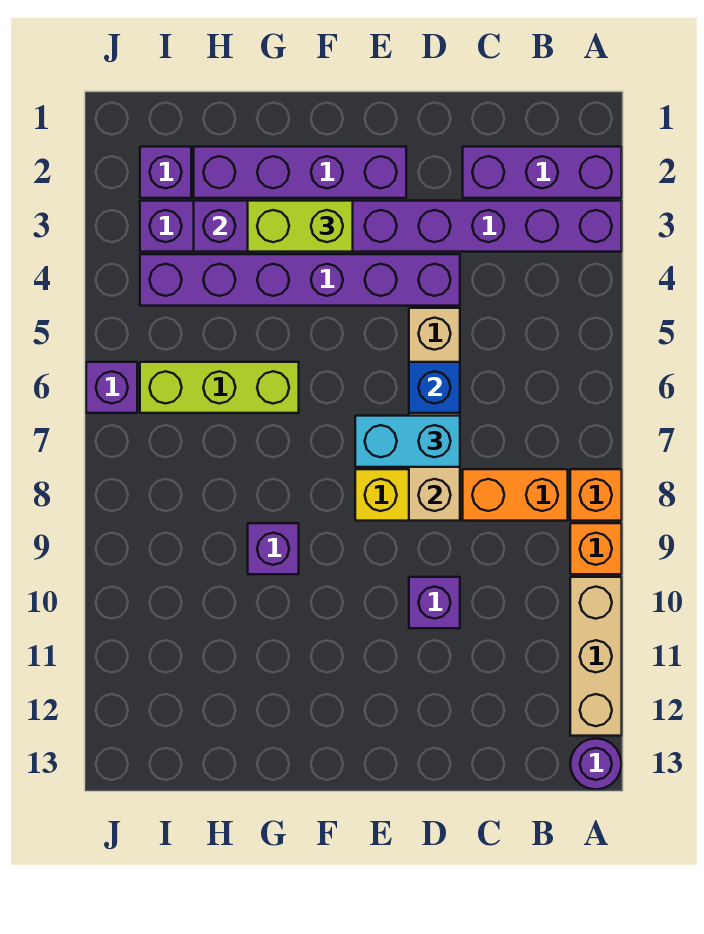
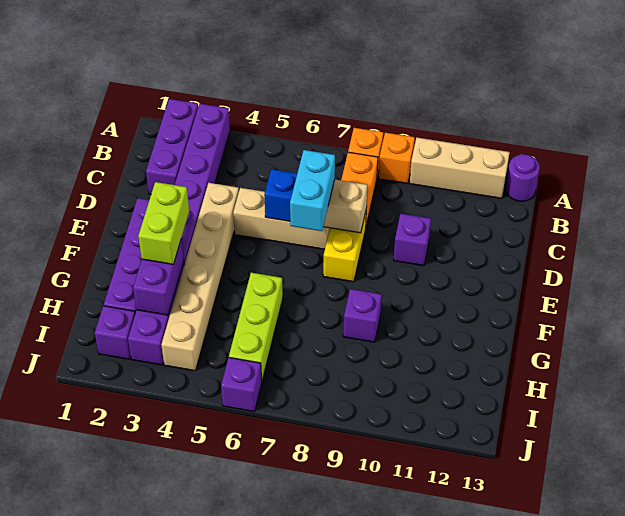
purple 1x6 brick [140,254,460,306] -> tan 1x6 brick [161,183,239,371]

